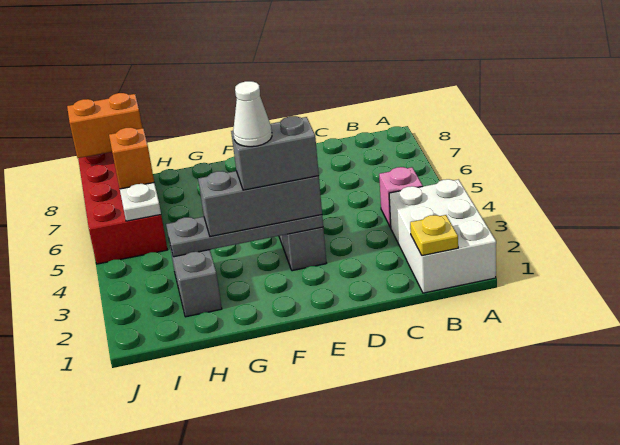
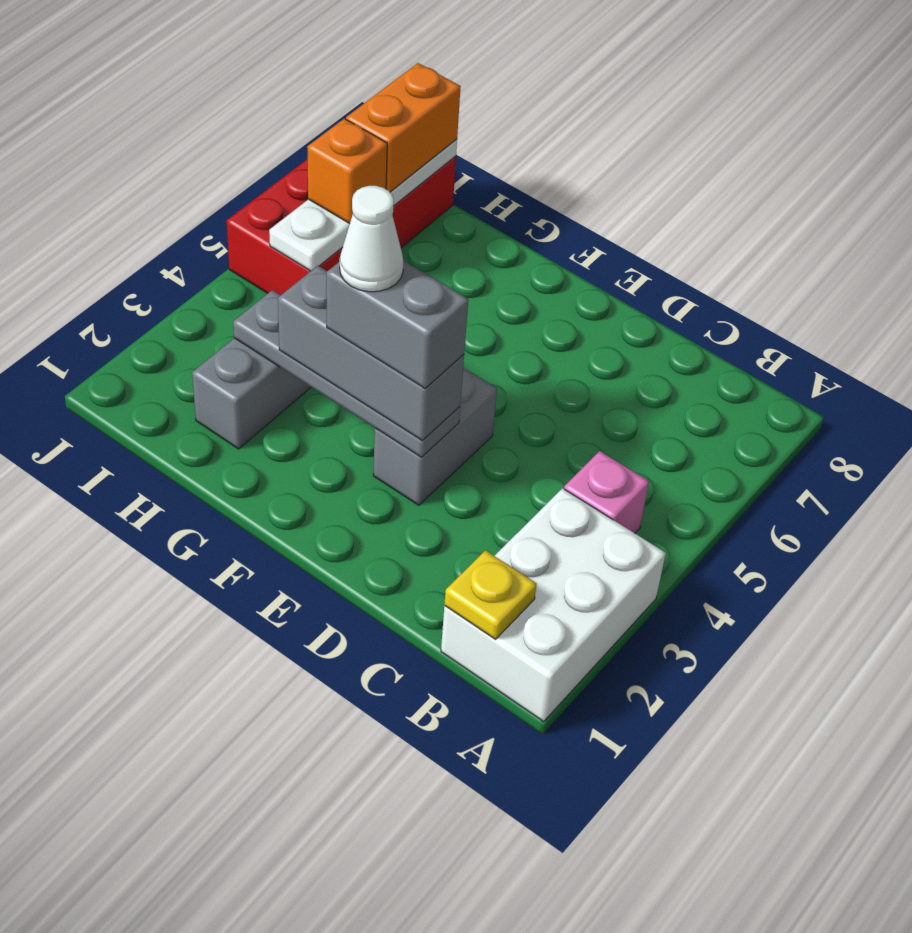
orange 1x2 brick [67,93,142,158] -> orange 1x2 brick turned to [346,63,461,192]

